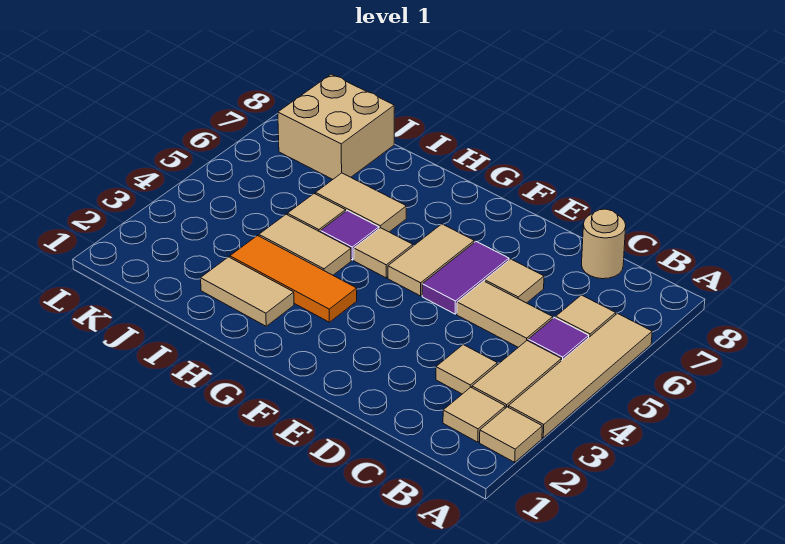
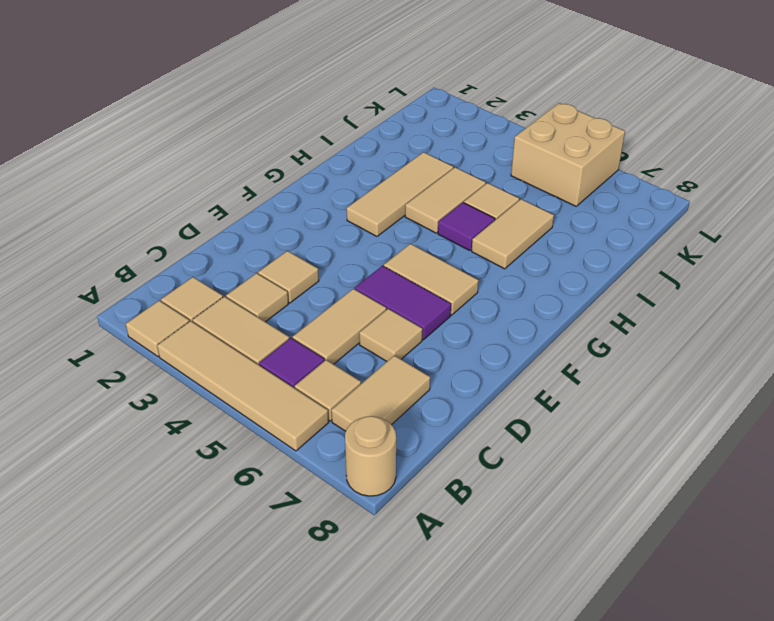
tan 1x1 round brick [582,209,626,279] -> tan 1x1 round brick moved to [345,416,396,496]
orange 1x3 tile [230,236,357,322] -> tan 1x3 tile [347,152,453,236]
tan 1x1 tile [354,228,413,278] -> tan 1x1 tile moved to [258,251,319,303]
tan 1x2 tile [201,257,294,326] -> tan 1x2 tile moved to [331,355,430,431]
tan 2x2 brick [278,74,394,180] -> tan 2x2 brick moved to [511,103,625,206]

